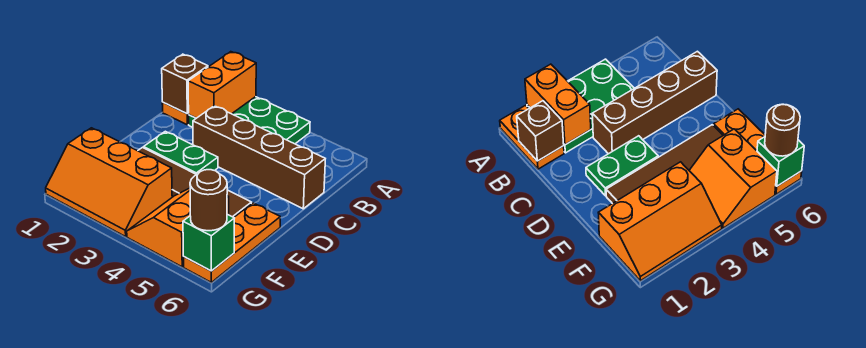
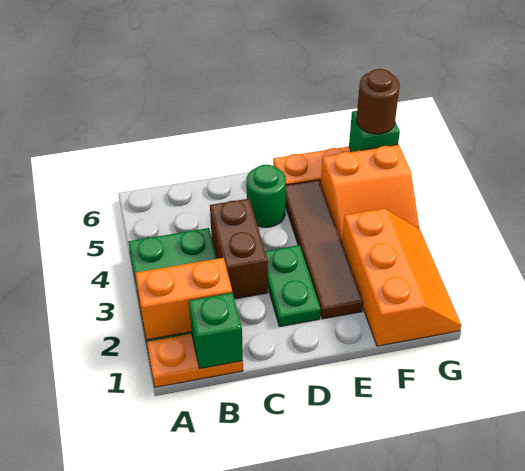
brown 1x1 brick [162,54,208,114] -> green 1x1 brick [189,293,243,369]
brown 1x4 brick [193,106,325,209] -> brown 1x2 brick [210,199,268,299]
none -> green 1x1 round brick [247,165,286,227]

